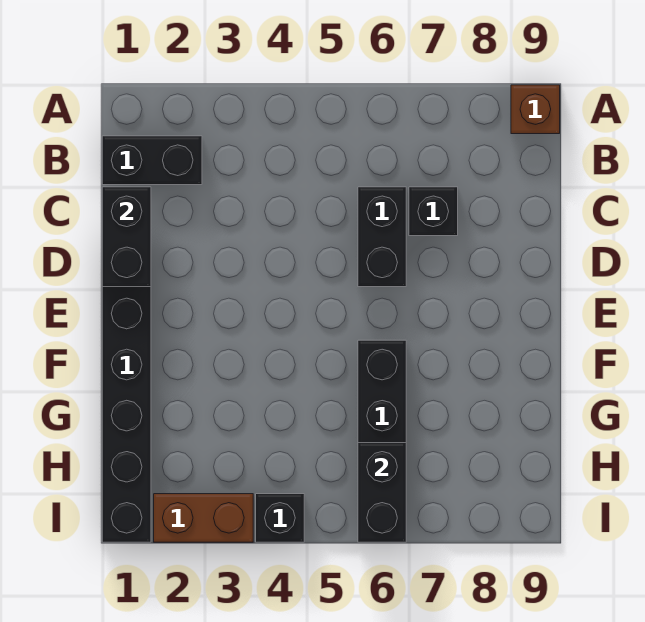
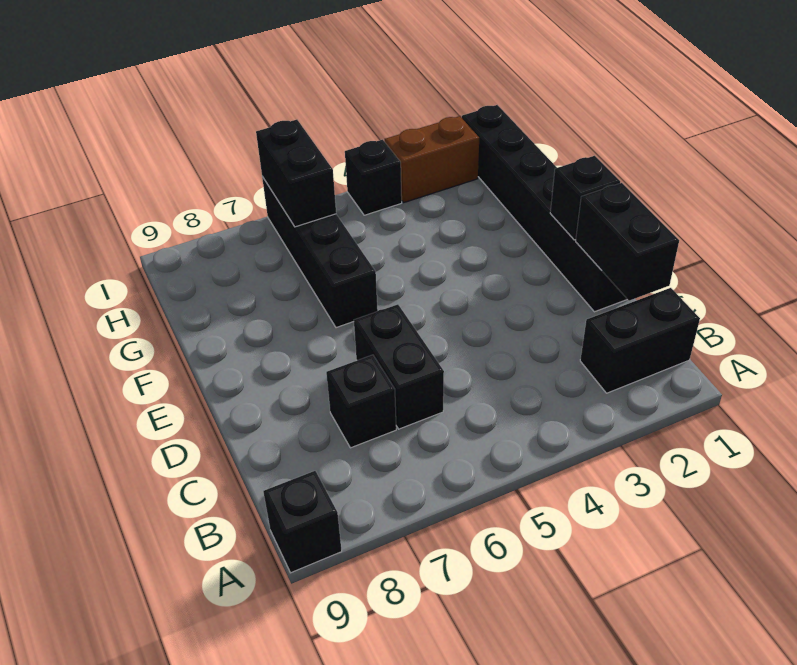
brown 1x1 brick [511,85,560,134] -> black 1x1 brick [263,471,342,573]
none -> black 1x1 brick [550,156,620,240]

